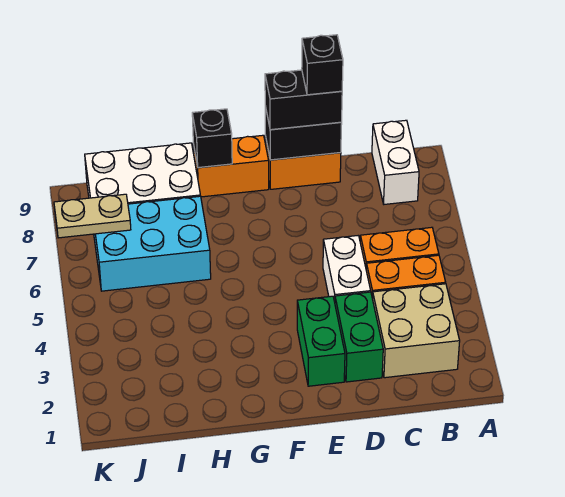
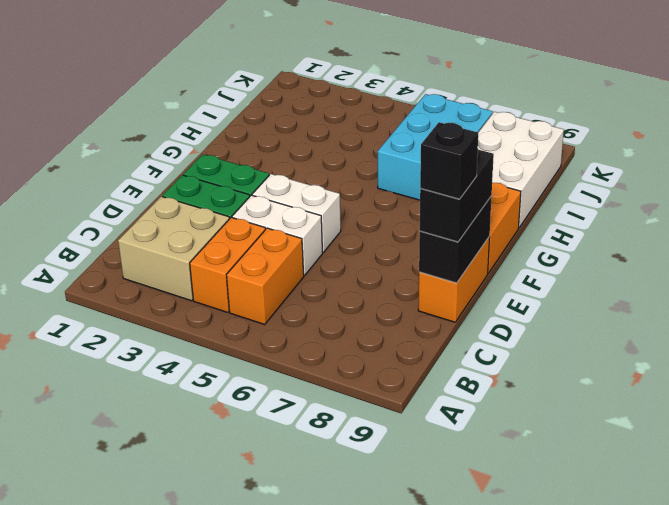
white 1x2 brick [372,120,419,204] -> white 1x2 brick moved to [252,174,341,252]
black 1x1 brick [192,109,232,168] -> none
tan 1x2 plate [54,194,131,238] -> none

